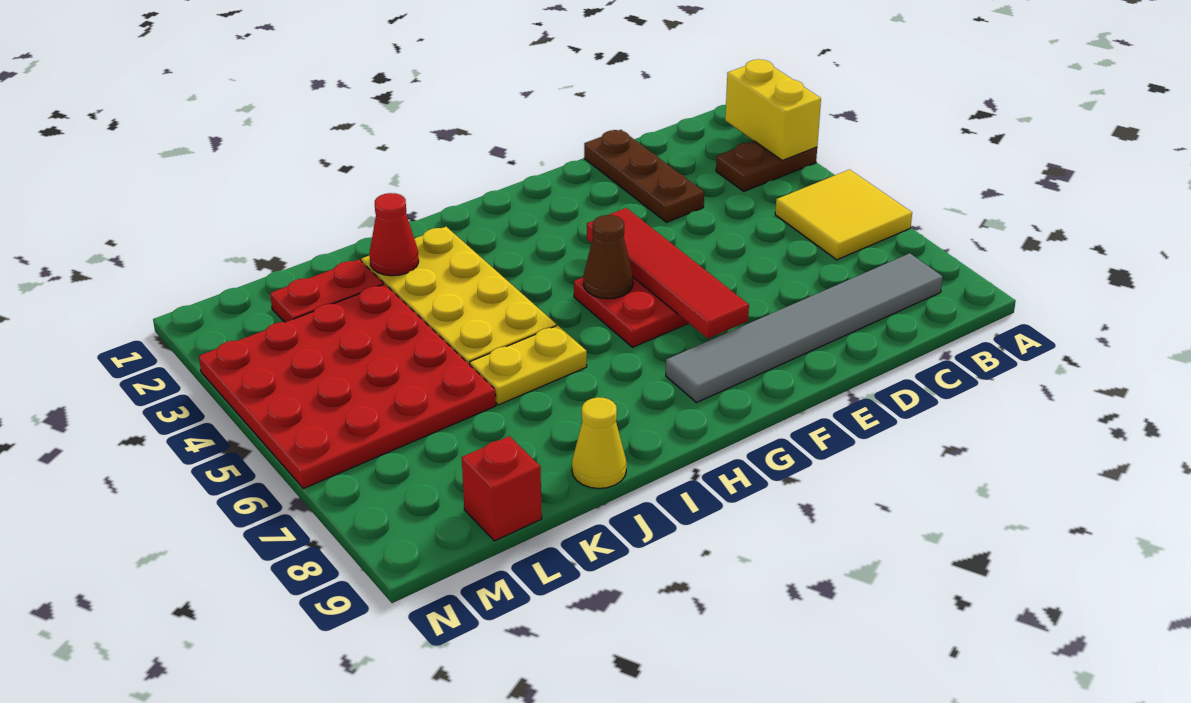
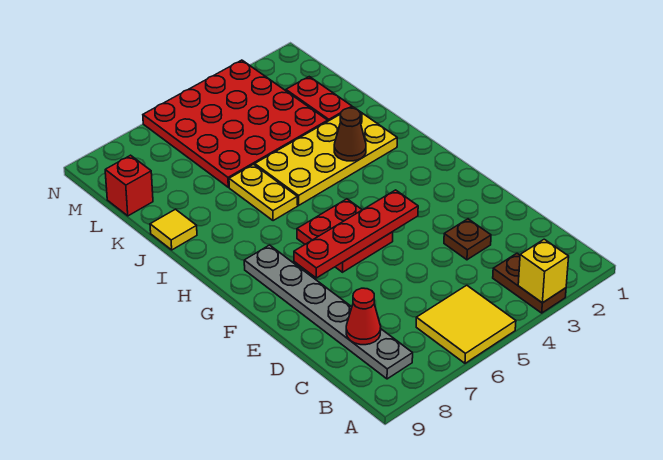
yellow 1x2 brick [725,59,821,160] -> yellow 1x1 brick [518,239,569,303]
grey 1x6 tile [666,253,943,402] -> grey 1x6 plate [244,245,413,379]
brown 1x3 plate [584,130,704,222] -> brown 1x1 plate [444,219,491,260]
red 1x4 tile [587,208,749,338] -> red 1x4 plate [294,190,418,278]
brown 1x1 cone [583,215,633,299] -> brown 1x1 cone moved to [334,108,366,161]
red 1x1 cone [370,193,419,276] -> red 1x1 cone moved to [346,288,381,345]
yellow 1x1 cone [572,397,627,489] -> yellow 1x1 tile [150,209,197,250]

